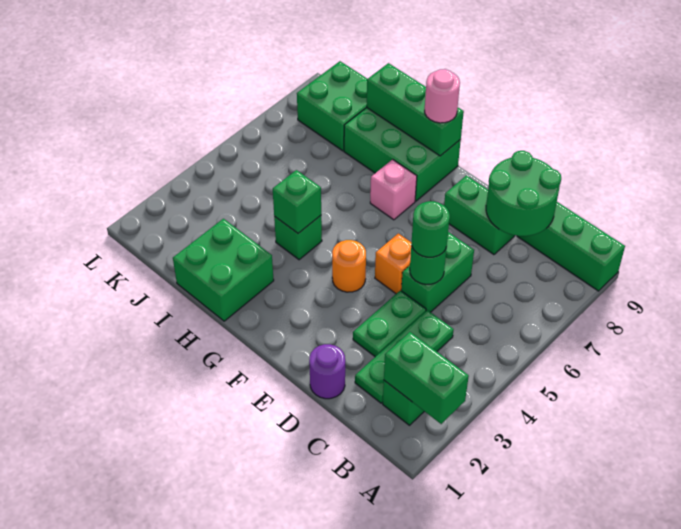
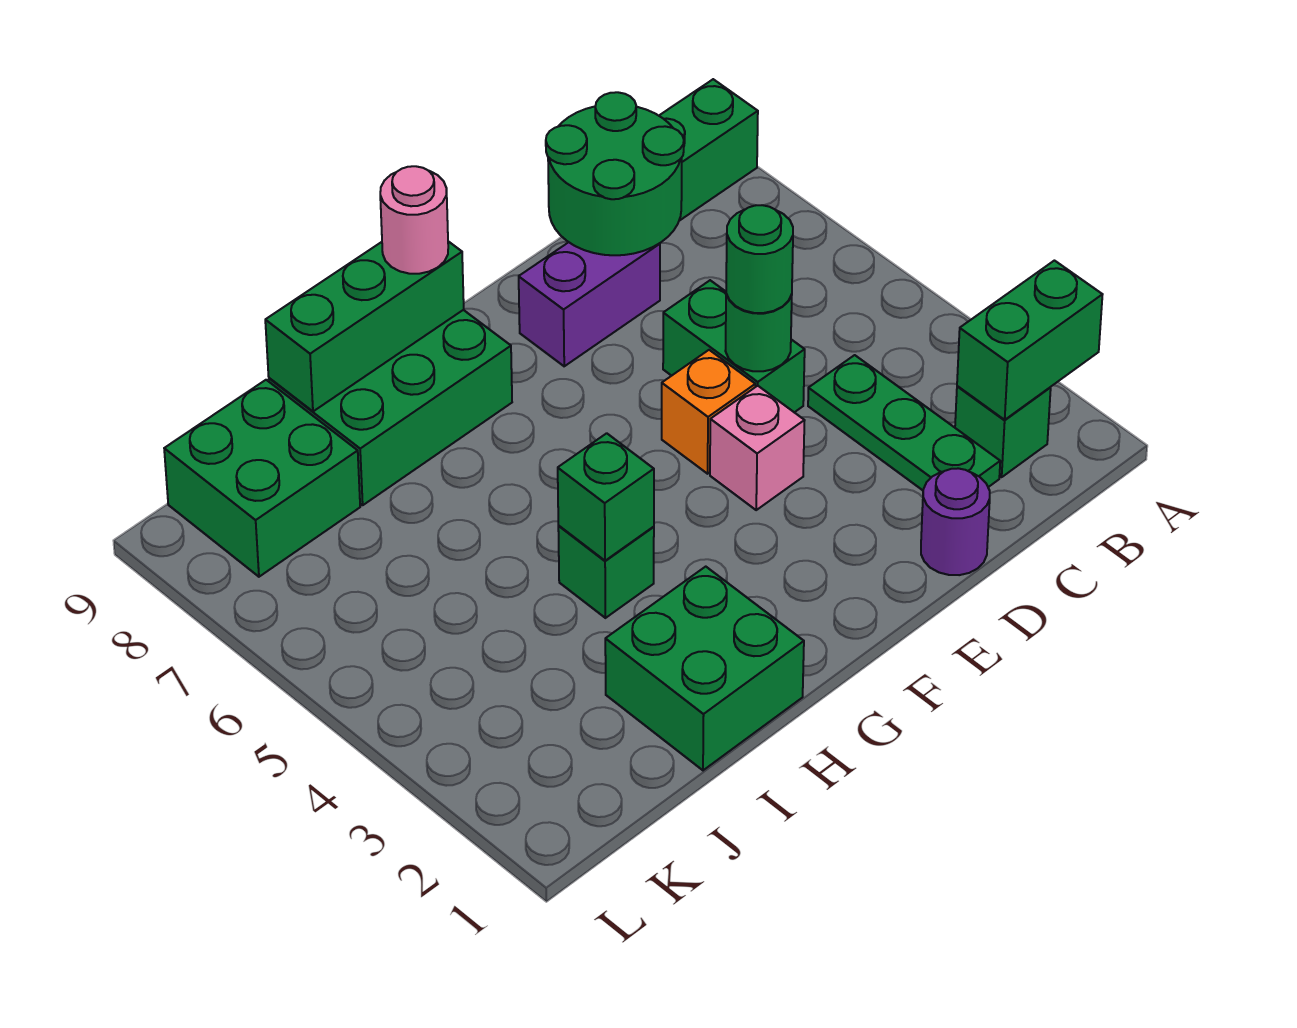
green 1x2 plate [353,290,426,357] -> none
green 1x2 brick [444,175,515,255] -> purple 1x2 brick [519,242,660,366]
orange 1x1 round brick [332,240,366,292] -> none
pink 1x1 brick [370,159,417,220] -> pink 1x1 brick moved to [710,386,805,510]

